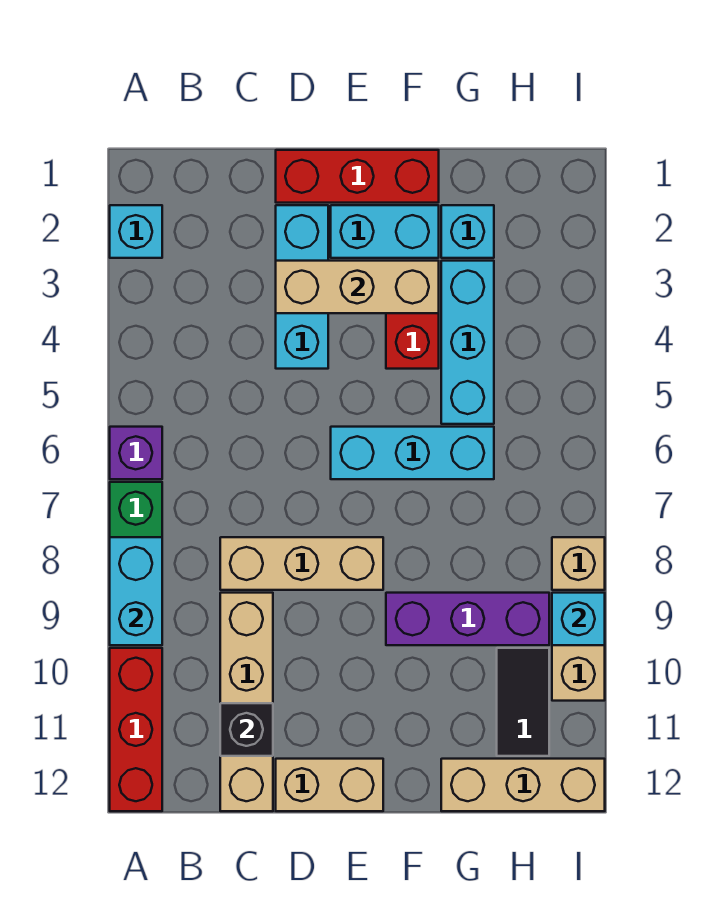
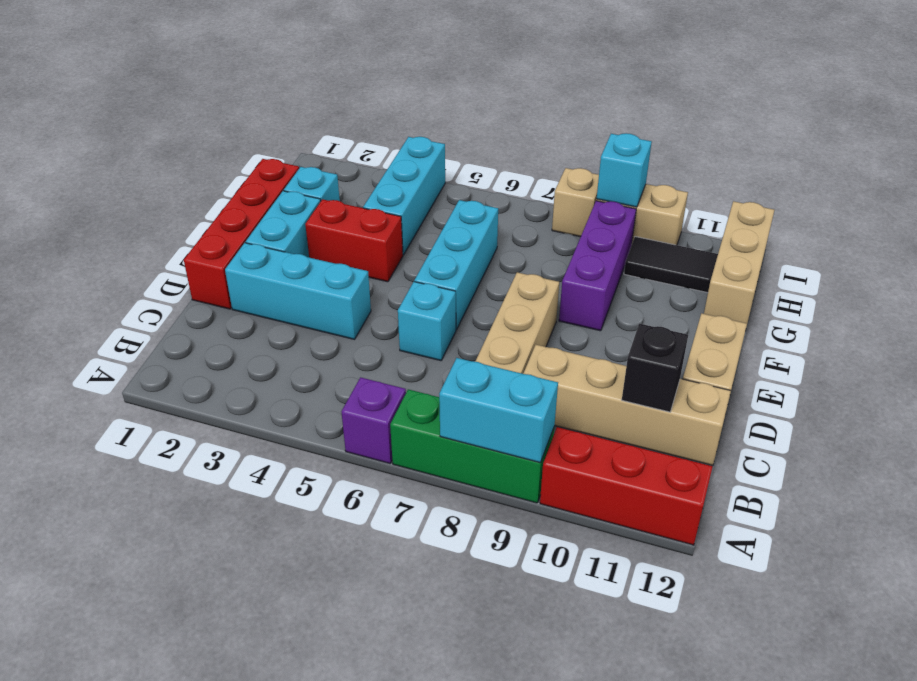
cyan 1x1 brick [110,205,162,258] -> cyan 1x1 brick moved to [398,282,456,361]
red 1x3 brick [276,150,439,203] -> red 1x4 brick [184,159,299,309]
tan 1x3 brick [276,261,439,313] -> none
cyan 1x3 brick [441,261,494,424] -> cyan 1x3 brick turned to [363,137,445,255]

